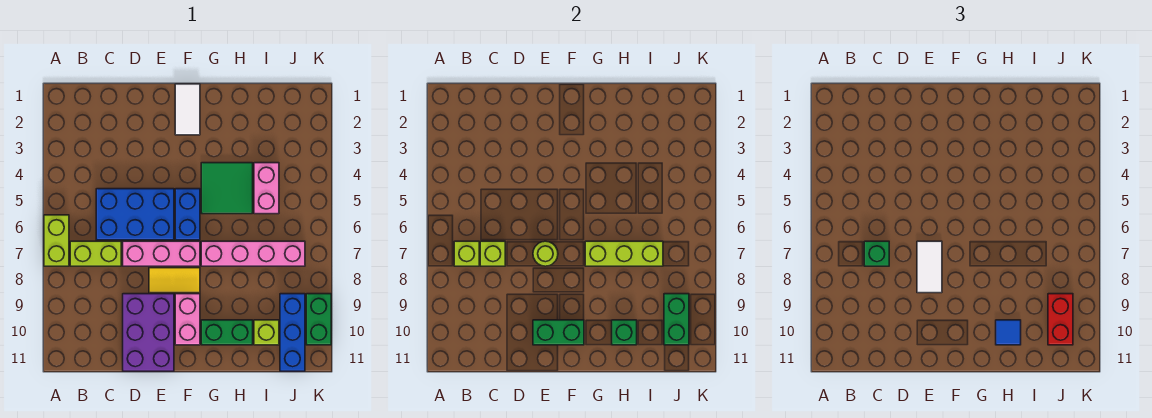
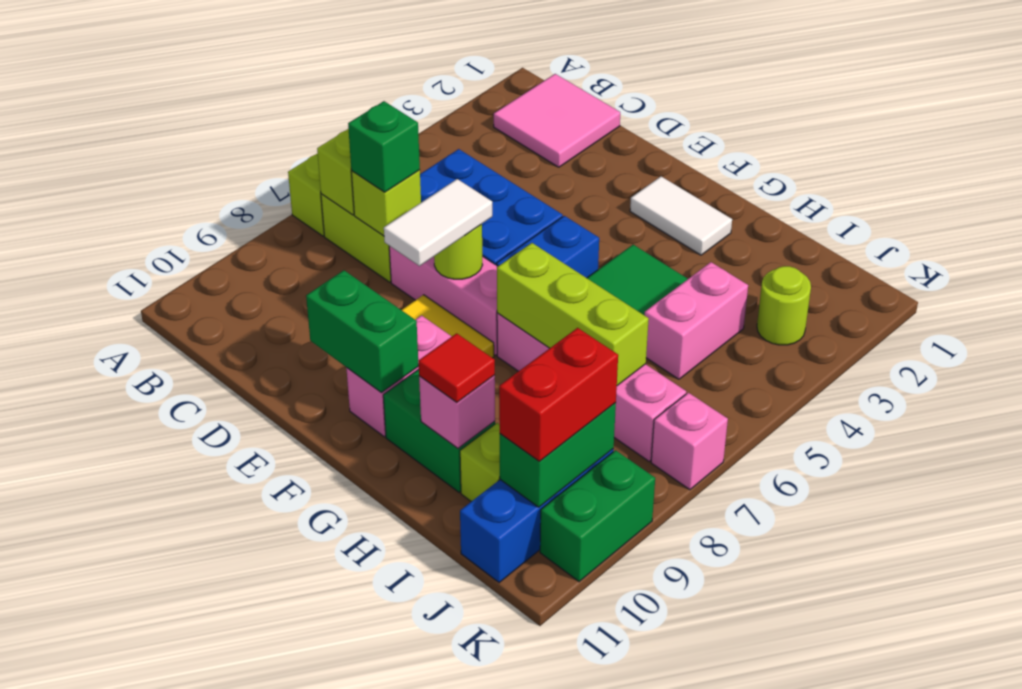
none -> pink 2x2 tile [494,74,620,167]
purple 2x3 brick [123,294,174,371] -> none
white 1x2 tile [175,84,200,135] -> white 1x2 tile turned to [630,176,732,255]
green 1x1 brick [612,320,637,345] -> pink 1x1 brick [419,375,495,448]
blue 1x1 tile [996,320,1021,345] -> red 1x1 tile [418,333,495,402]
none -> lime 1x1 round brick [757,266,811,345]
none -> pink 1x1 brick [651,393,728,490]

